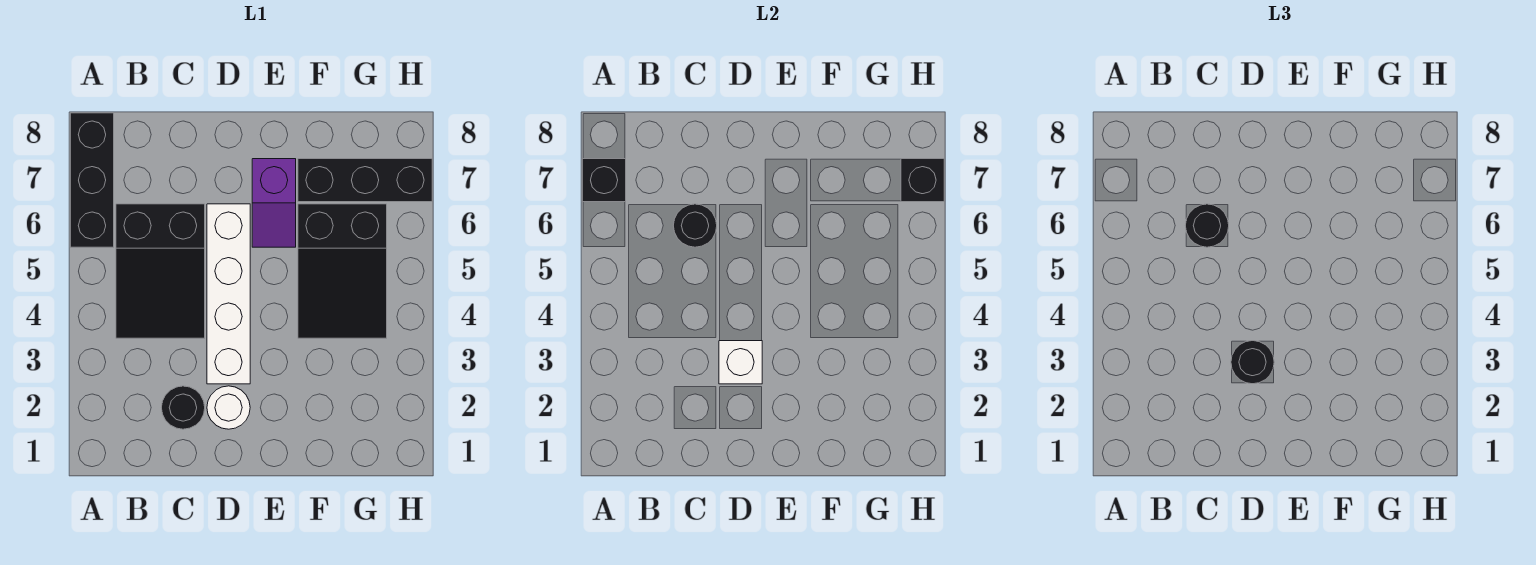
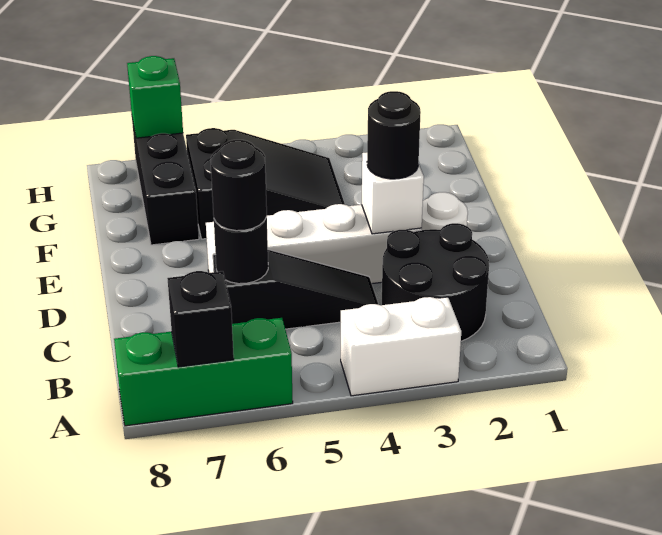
none -> white 1x2 brick [341,297,461,396]
black 1x3 brick [70,113,114,247] -> green 1x3 brick [114,318,293,426]
black 2x3 slope [116,204,205,338] -> black 1x3 slope [213,250,379,329]
black 1x1 round brick [161,386,205,429] -> black 2x2 round brick [382,223,489,341]
purple 1x2 slope [252,159,296,247] -> none
black 1x1 brick [901,159,944,202] -> green 1x1 brick [127,56,183,138]

